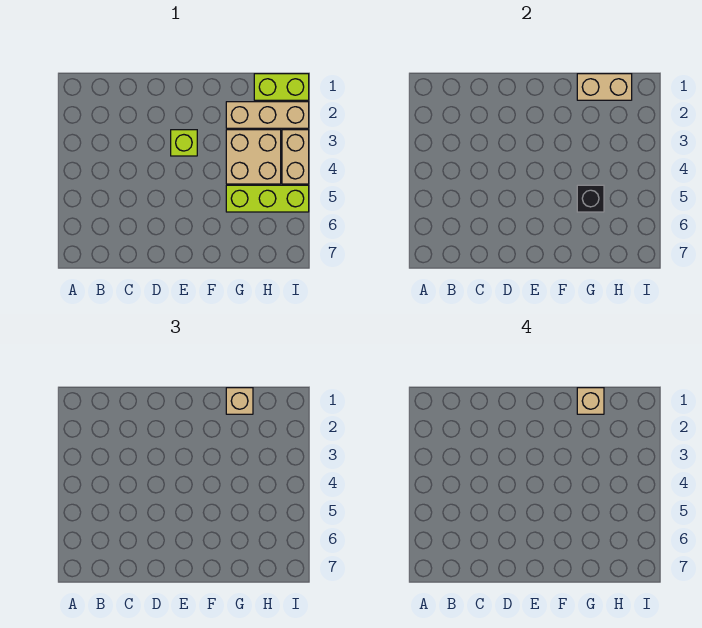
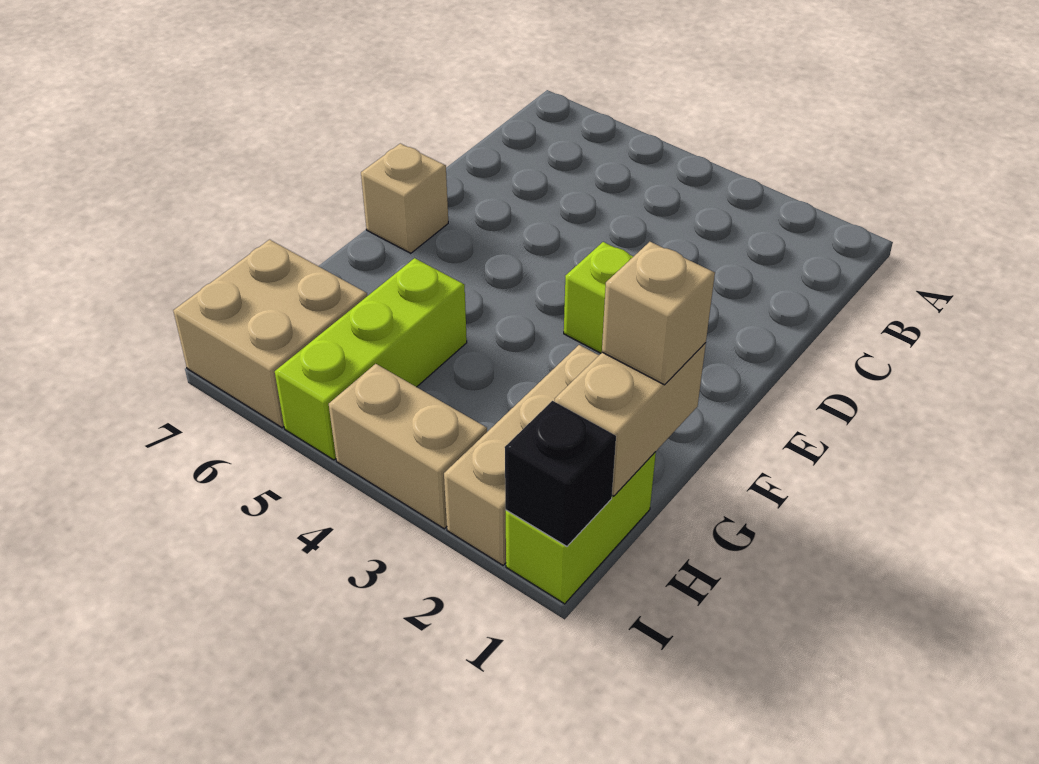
tan 1x1 brick [577,388,604,414] -> tan 1x1 brick moved to [361,143,448,253]
tan 2x2 brick [226,130,281,184] -> tan 2x2 brick moved to [173,240,367,428]
black 1x1 brick [577,185,604,212] -> black 1x1 brick moved to [505,401,616,546]

